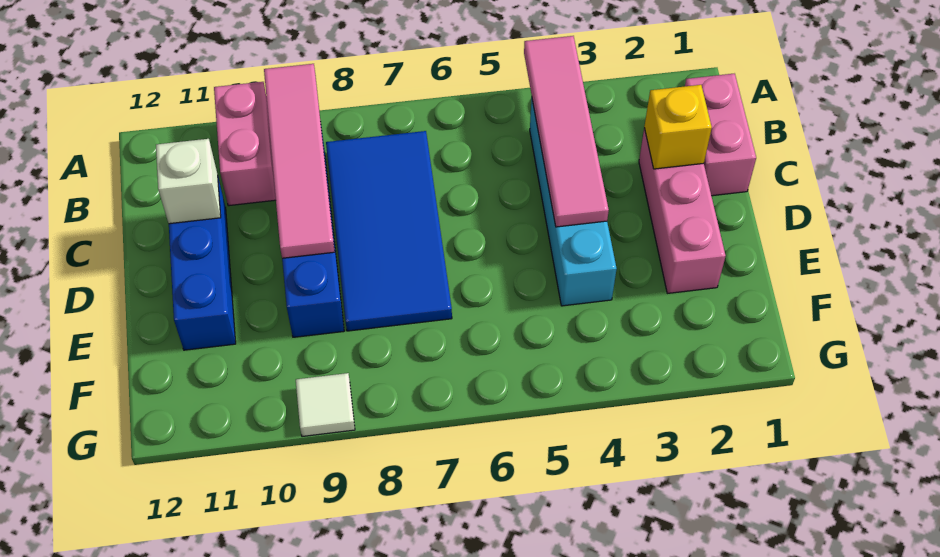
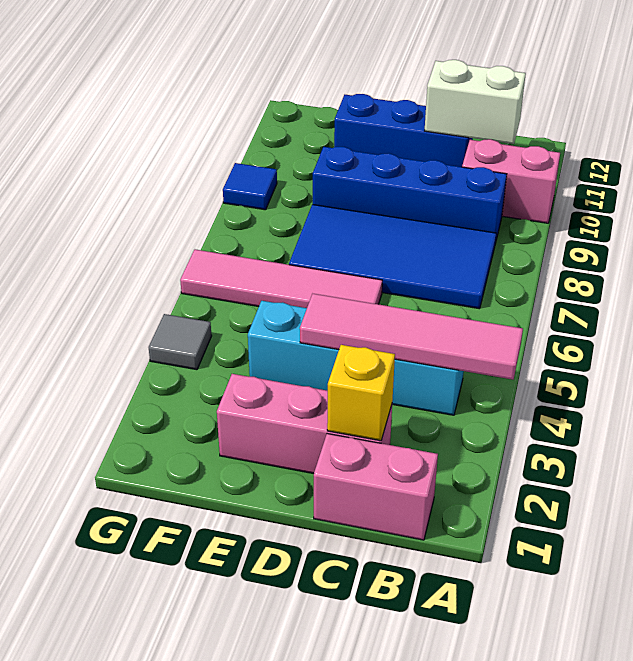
pink 1x4 tile [264,64,335,258] -> pink 1x4 tile moved to [180,249,382,308]
white 1x1 brick [156,139,221,224] -> white 1x2 brick [425,60,526,144]
none -> grey 1x1 tile [149,314,212,370]
white 1x1 tile [296,373,355,436] -> blue 1x1 tile [223,163,277,210]

